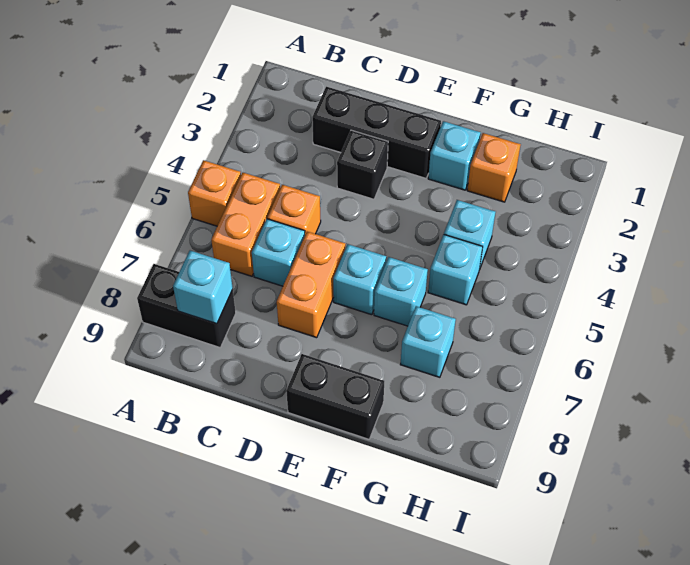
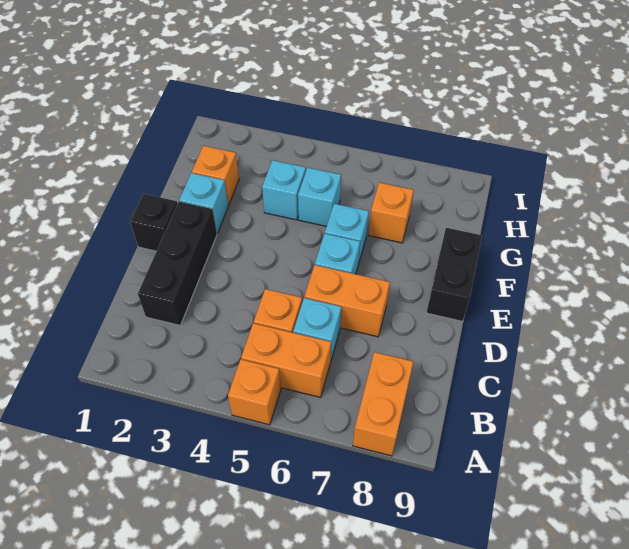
black 1x2 brick [137,264,236,347] -> orange 1x2 brick [353,352,413,456]
cyan 1x1 brick [173,251,233,324] -> none
black 1x1 brick [337,130,388,199] -> black 1x1 brick moved to [130,194,177,251]
cyan 1x1 brick [400,306,456,377] -> orange 1x1 brick [369,183,414,243]

